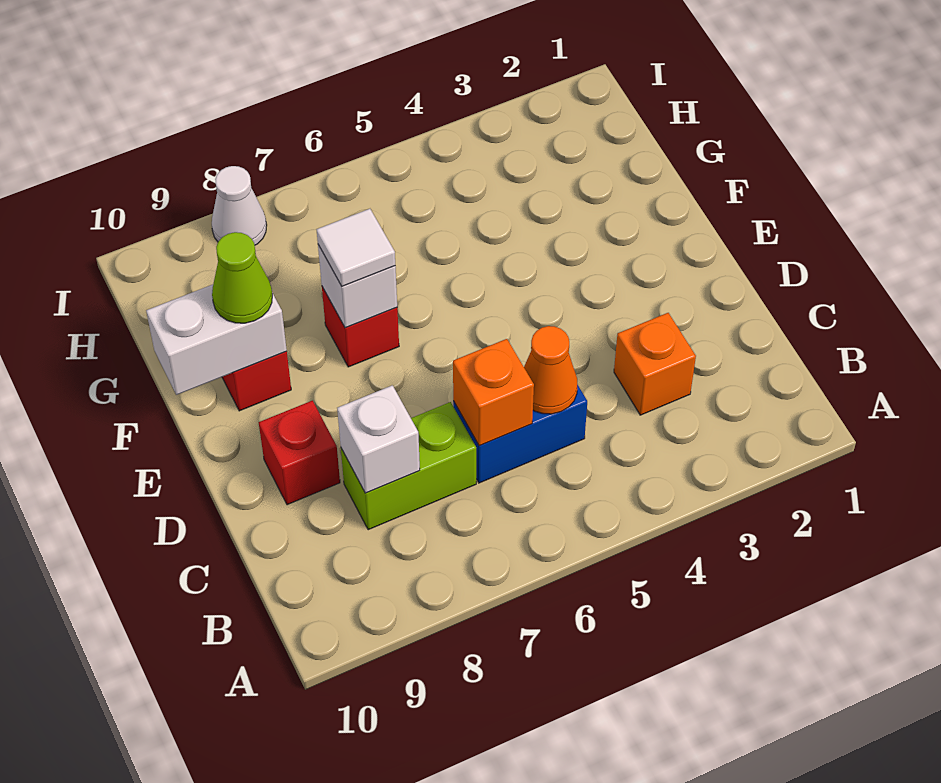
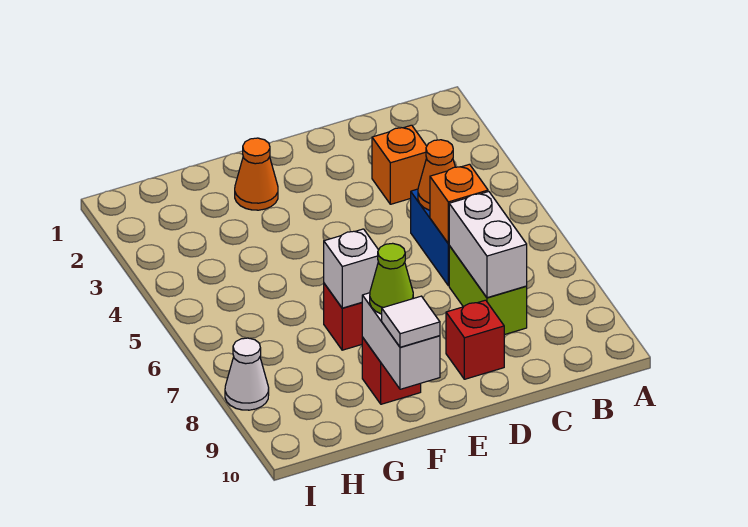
white 1x1 brick [337,385,420,493] -> white 1x2 brick [449,192,527,298]
none -> orange 1x1 cone [235,138,278,210]
white 1x1 tile [316,209,395,286] -> white 1x1 tile moved to [382,296,440,347]

